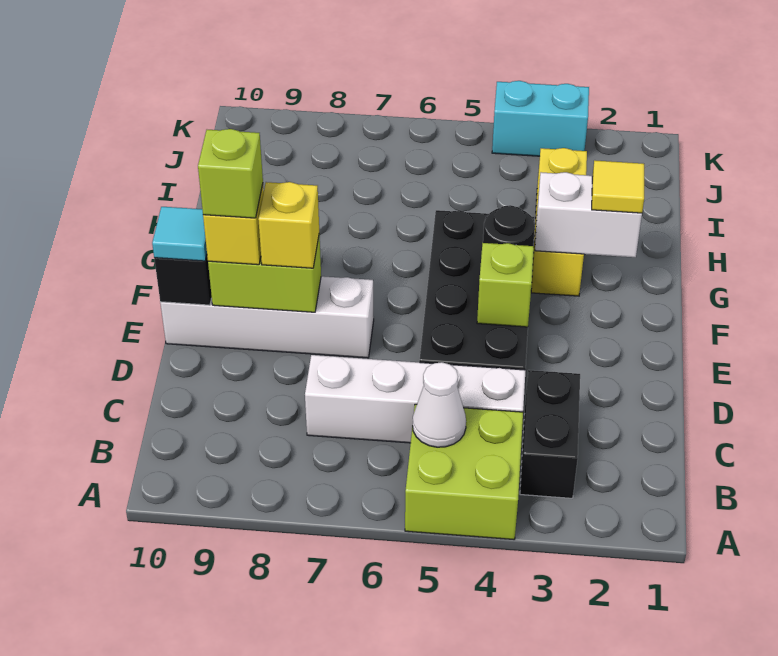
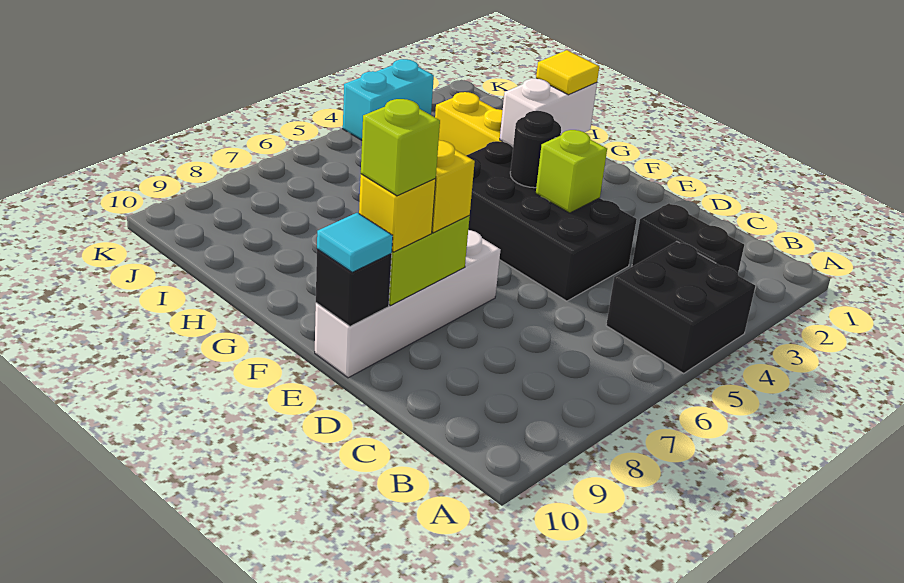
lime 2x2 brick [405,404,523,539] -> black 2x2 brick [606,241,755,373]
white 1x1 cone [413,362,466,447] -> none
white 1x4 brick [305,355,526,443] -> none

